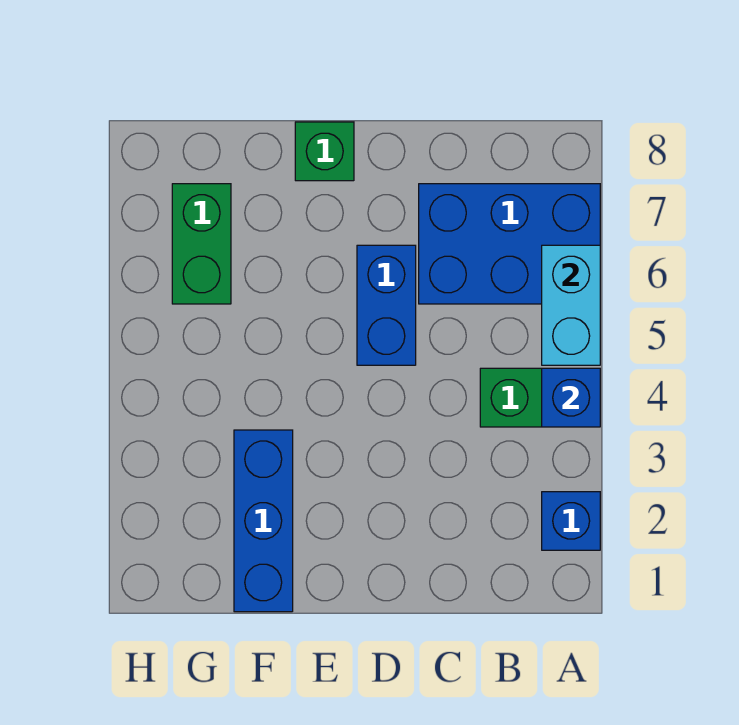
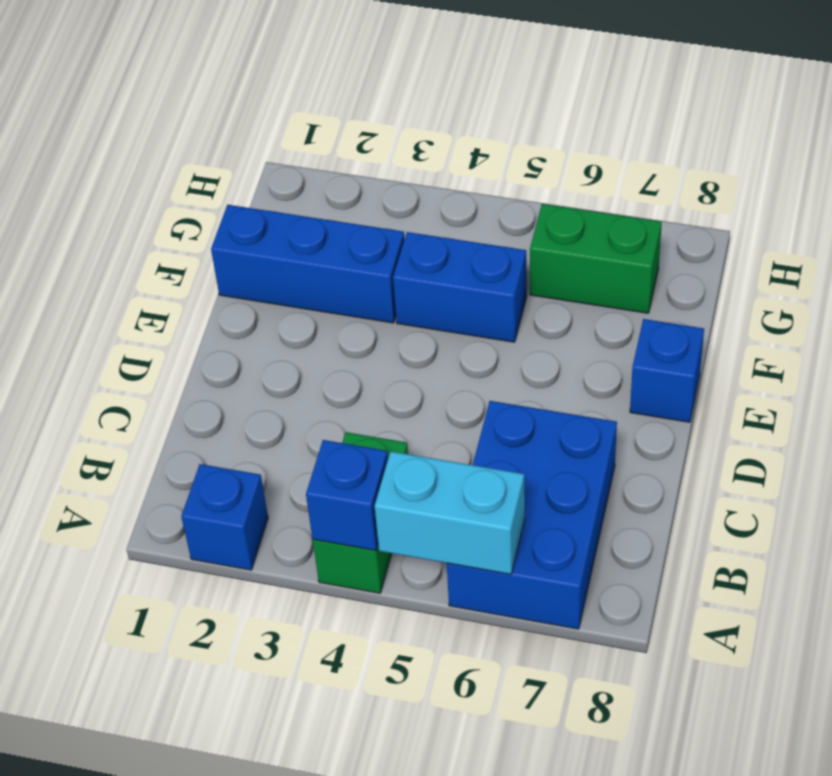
blue 1x2 brick [357,245,416,365] -> blue 1x2 brick moved to [393,232,527,342]
green 1x1 brick [295,122,354,181] -> blue 1x1 brick [630,319,704,422]

